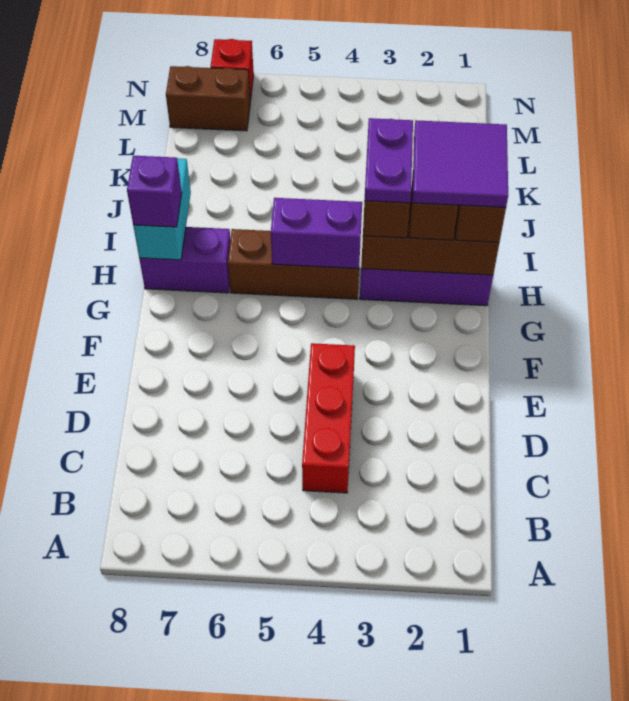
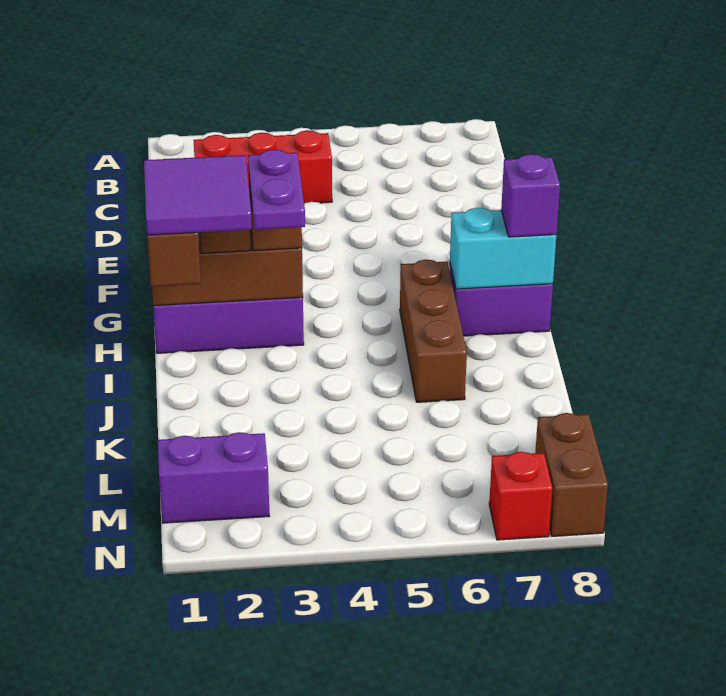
red 1x3 brick [302,343,355,493] -> red 1x3 brick turned to [194,130,332,203]
brown 1x3 brick [228,229,360,299] -> brown 1x3 brick turned to [400,260,467,402]
purple 1x2 brick [271,198,362,269] -> purple 1x2 brick moved to [158,432,269,523]
cyan 1x2 brick [133,158,191,260] -> cyan 1x2 brick turned to [450,208,556,289]
brown 1x2 brick [166,66,250,131] -> brown 1x2 brick turned to [535,413,608,536]

